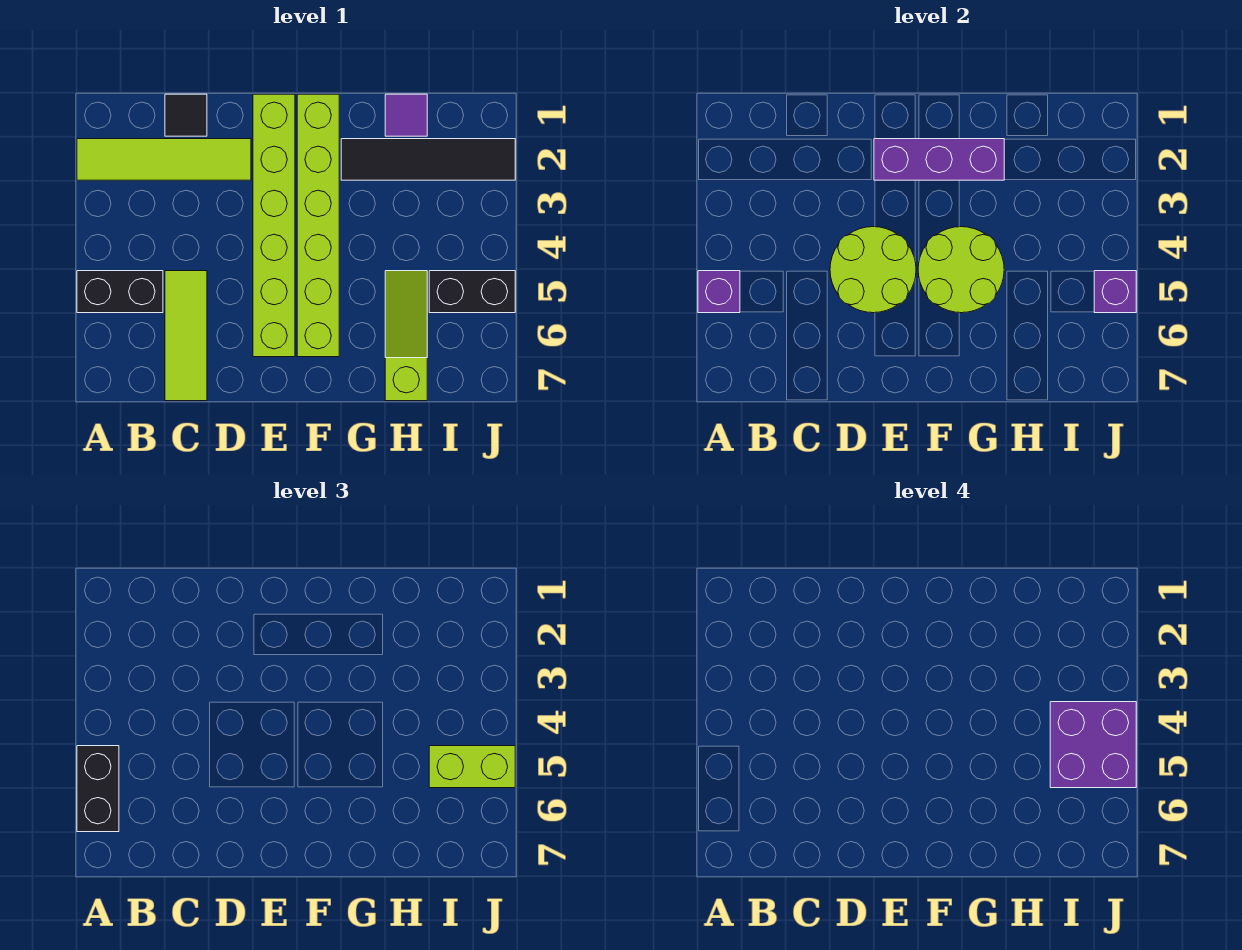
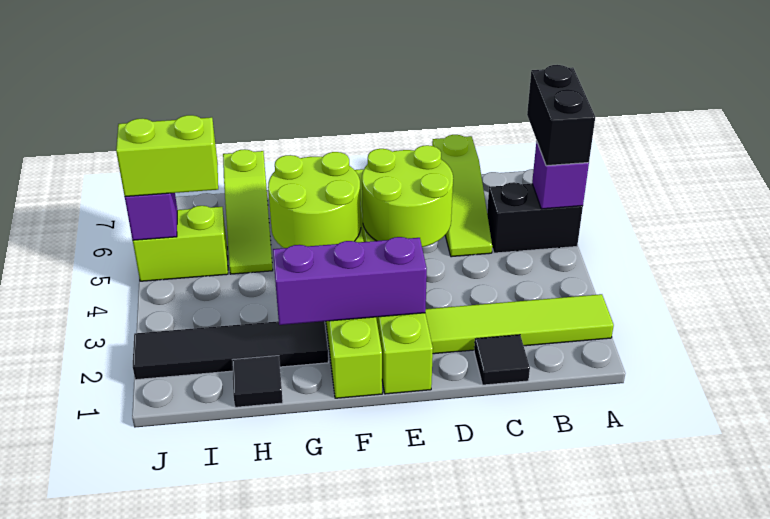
lime 1x3 tile [165,271,207,401] -> lime 1x3 slope [432,135,492,257]
purple 1x1 tile [385,94,427,136] -> black 1x1 tile [232,356,283,407]
purple 2x2 brick [1050,702,1136,788] -> none
black 1x2 brick [429,271,515,313] -> lime 1x2 brick [133,206,228,281]

